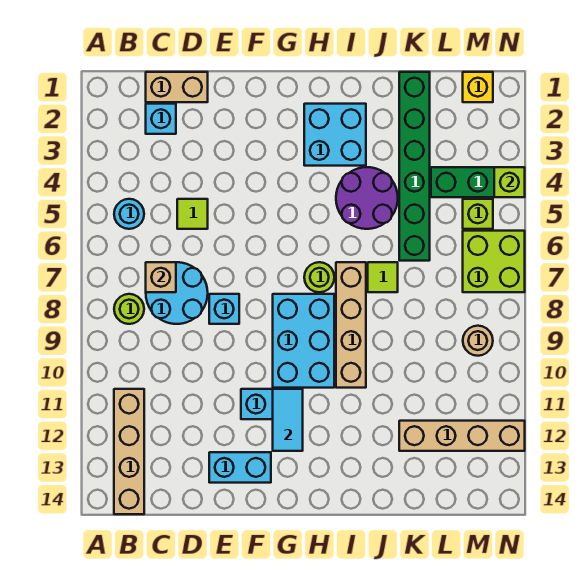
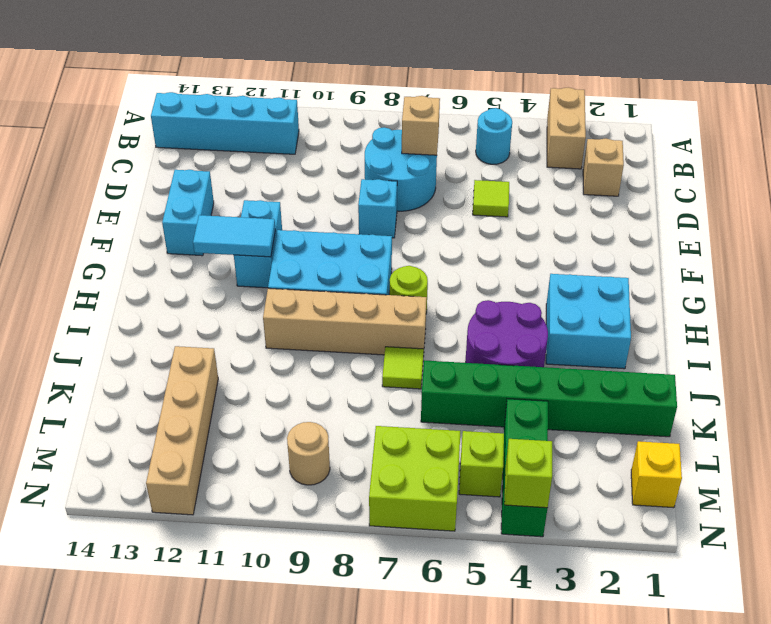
lime 1x1 round brick [114,294,144,324] -> none
tan 1x4 brick [114,389,144,514] -> cyan 1x4 brick [151,92,299,154]
tan 1x2 brick [146,72,208,102] -> tan 1x2 brick moved to [547,87,586,169]
cyan 1x1 brick [146,104,176,134] -> tan 1x1 brick [583,139,624,196]

